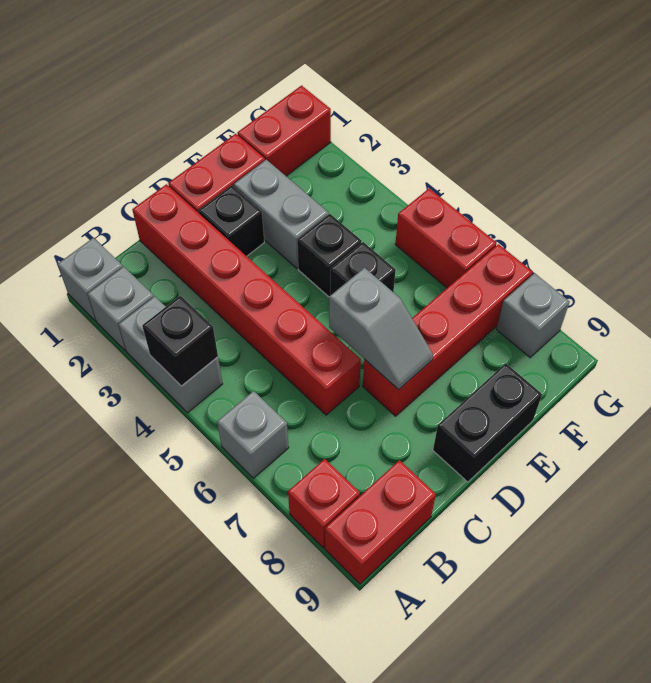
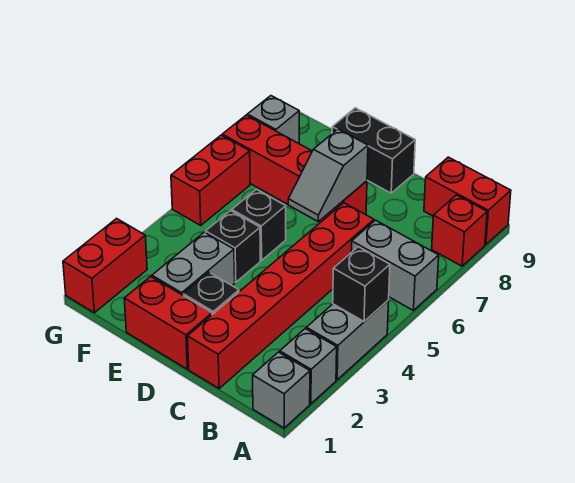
grey 1x1 brick [217,391,289,478] -> grey 1x2 brick [351,220,439,311]
grey 1x2 slope [329,268,433,390] -> grey 1x2 slope turned to [288,129,368,222]
red 1x2 brick [237,86,331,176] -> red 1x2 brick turned to [63,219,147,313]

